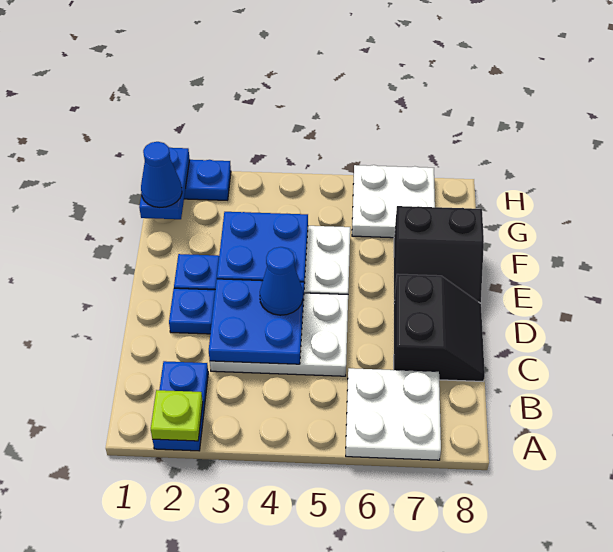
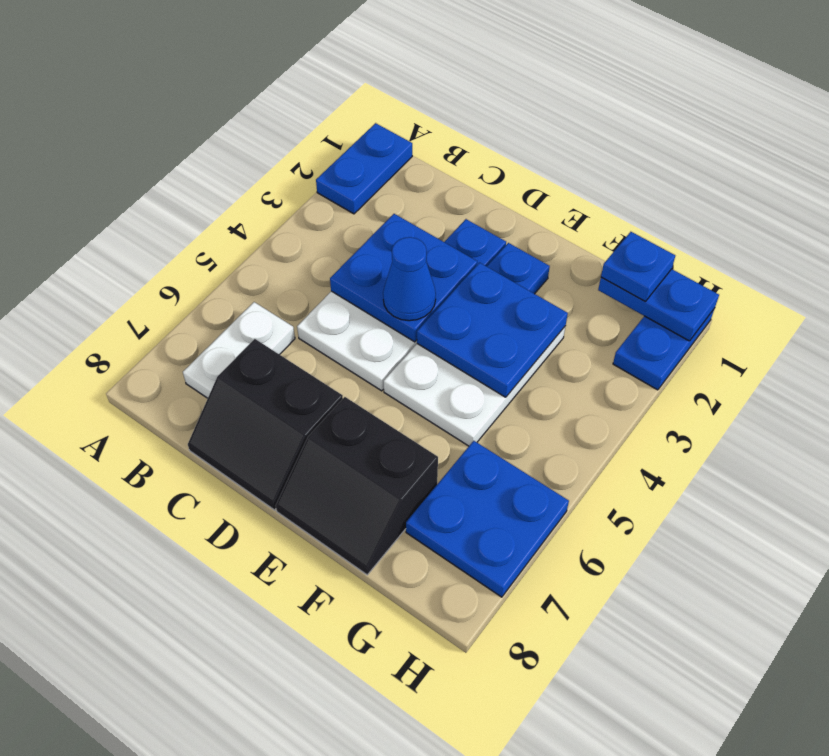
blue 1x2 plate [153,361,208,451] -> blue 1x2 plate turned to [316,123,412,214]
lime 1x1 plate [151,390,203,441] -> none
white 2x2 plate [346,368,441,460] -> white 1x2 plate [183,302,295,398]
black 2x2 slope [394,206,484,303] -> black 2x2 slope turned to [276,397,438,575]
blue 1x1 cone [141,142,182,207] -> blue 1x1 plate [601,232,675,302]
white 2x2 plate [352,165,435,238] -> blue 2x2 plate [406,441,569,597]

